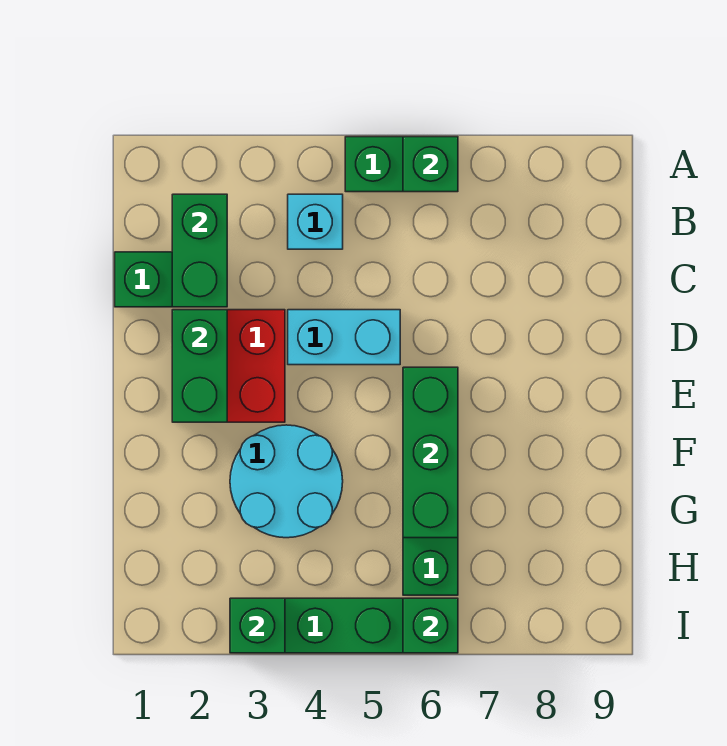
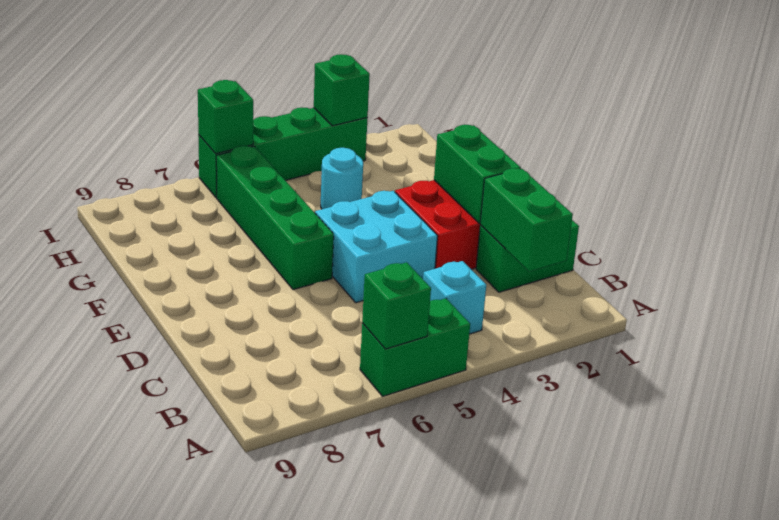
cyan 1x2 brick [288,310,400,365] -> cyan 2x2 brick [315,191,438,303]
green 1x3 brick [403,367,458,538] -> none
cyan 2x2 round brick [230,425,343,538] -> cyan 1x1 round brick [321,148,363,209]

